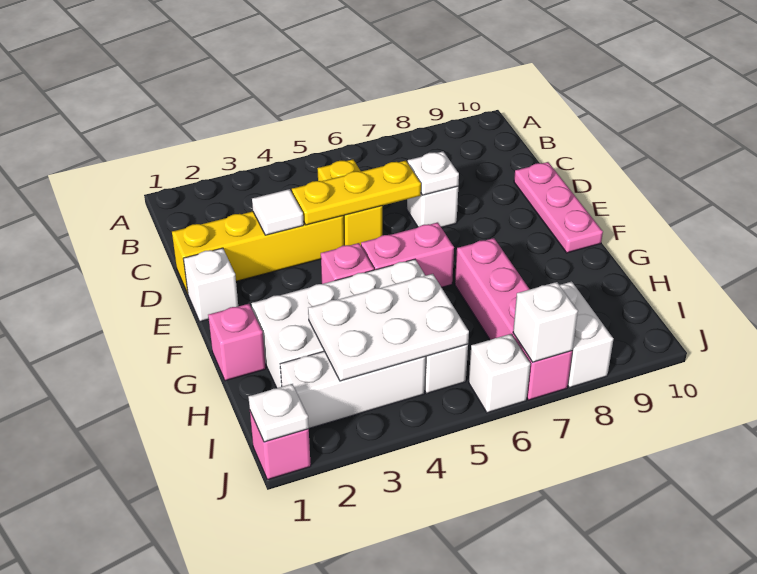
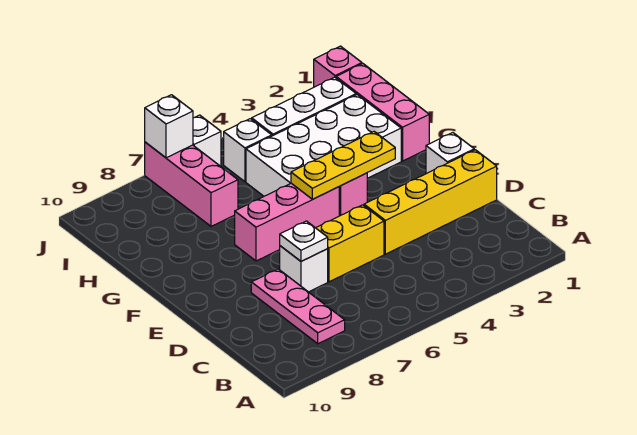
yellow 1x2 brick [317,159,382,246] -> yellow 1x2 brick turned to [316,205,384,282]
white 1x1 tile [252,189,304,235] -> none
yellow 1x3 plate [292,161,421,225] -> yellow 1x3 plate moved to [291,132,395,199]
pink 1x3 plate [514,162,603,253] -> pink 1x3 plate moved to [251,269,345,344]
pink 1x2 brick [361,222,454,287] -> pink 1x3 brick [235,183,339,261]
pink 1x1 brick [208,304,266,381] -> pink 1x3 brick [336,64,429,161]
pink 1x4 brick [455,238,572,400] -> pink 1x3 brick [145,142,238,226]
white 2x3 plate [308,274,469,381] -> none
white 1x2 brick [560,282,613,388] -> none
white 1x1 plate [248,384,309,442] -> none

